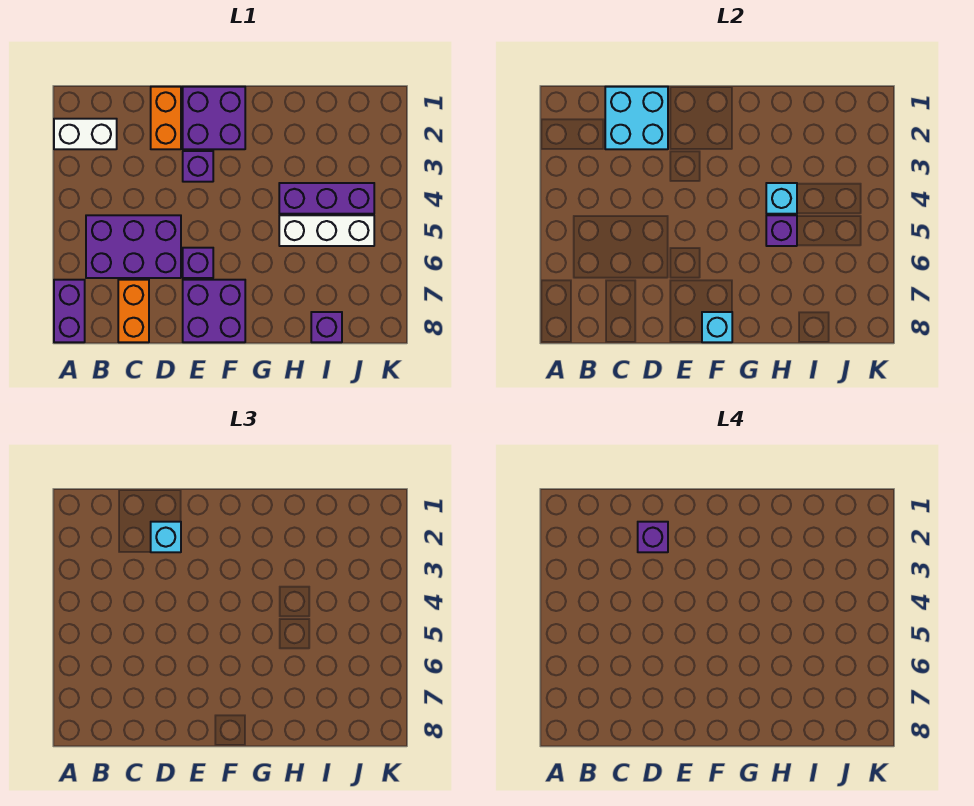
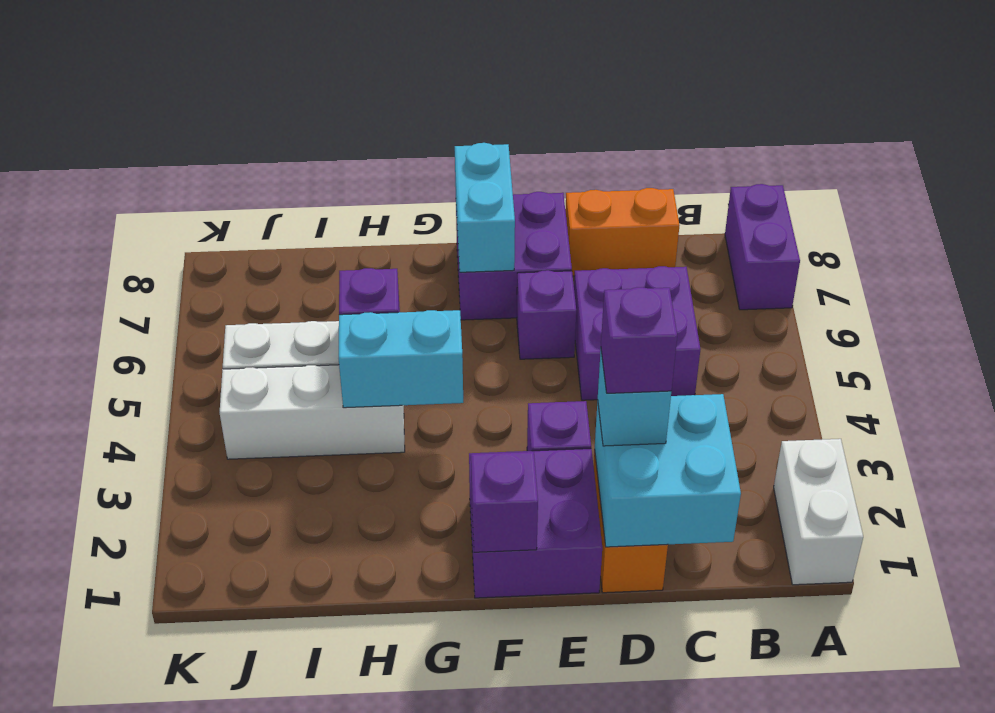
white 1x2 brick [54,119,117,149] -> white 1x2 brick turned to [774,439,863,585]
purple 2x3 brick [86,215,181,278] -> purple 2x2 brick [574,266,700,400]
orange 1x2 brick [118,280,149,342] -> orange 1x2 brick turned to [565,188,679,276]
cyan 1x1 brick [702,312,732,342] -> cyan 1x2 brick [455,143,515,272]
purple 1x3 brick [279,183,374,214] -> white 1x3 brick [220,365,405,459]
cyan 1x1 brick [766,183,797,214] -> cyan 1x2 brick [339,310,463,408]
purple 1x1 brick [311,312,342,342] -> purple 1x1 brick moved to [471,452,538,552]

